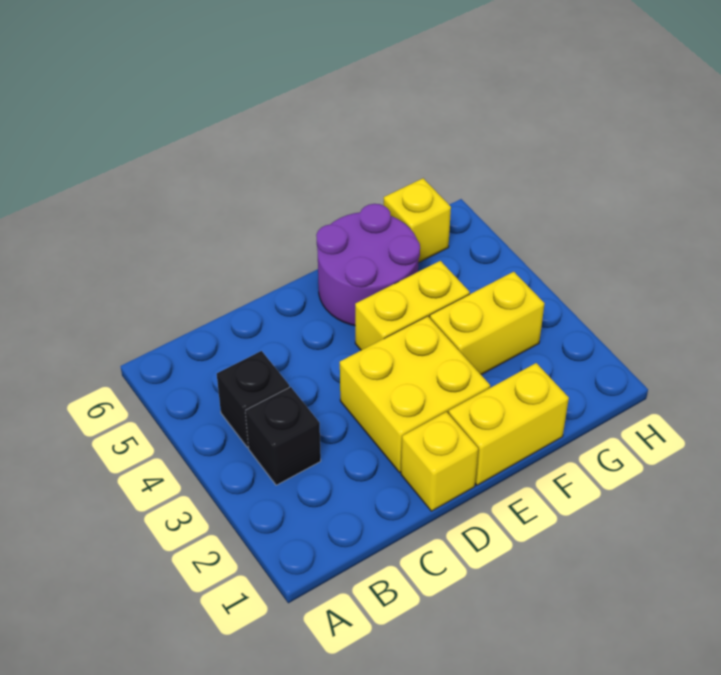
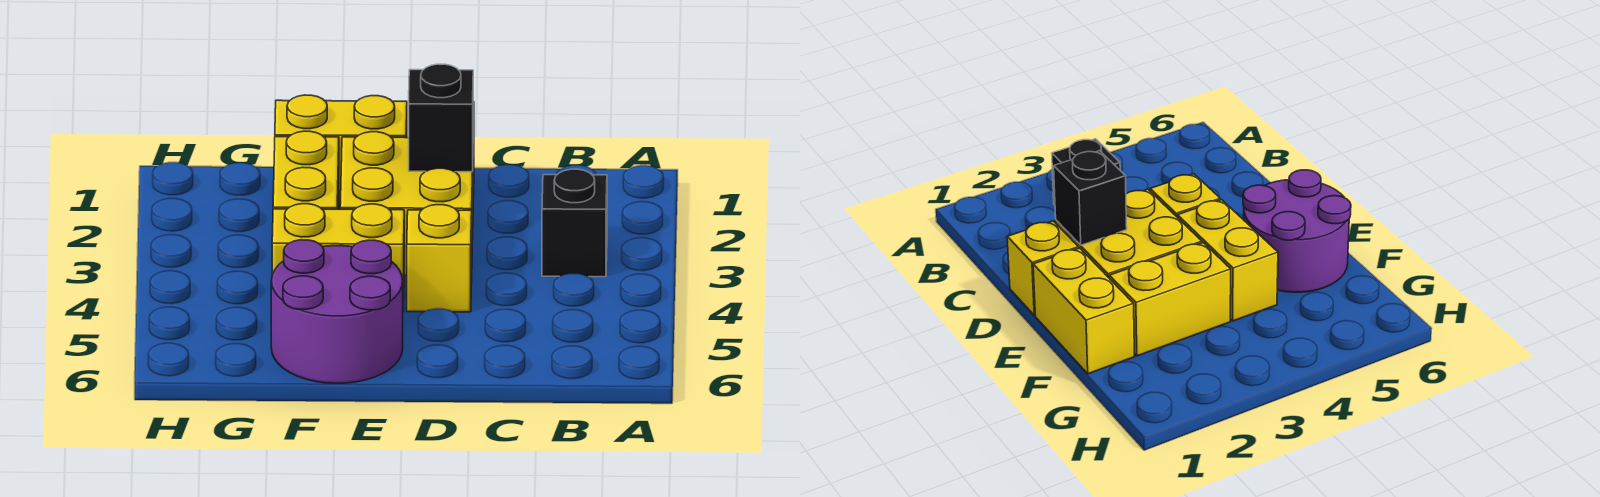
black 1x1 brick [217,351,289,447] -> black 1x1 brick moved to [409,64,473,172]
yellow 1x2 brick [430,272,545,375] -> yellow 1x2 brick turned to [273,131,339,209]
yellow 1x1 brick [384,178,451,263] -> yellow 1x1 brick moved to [407,205,472,312]

